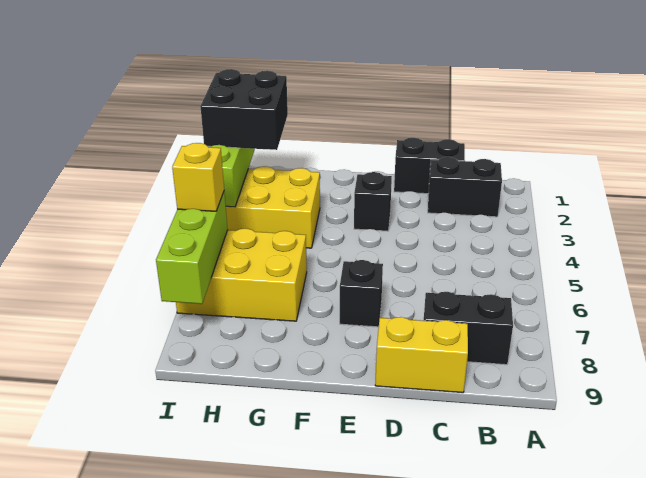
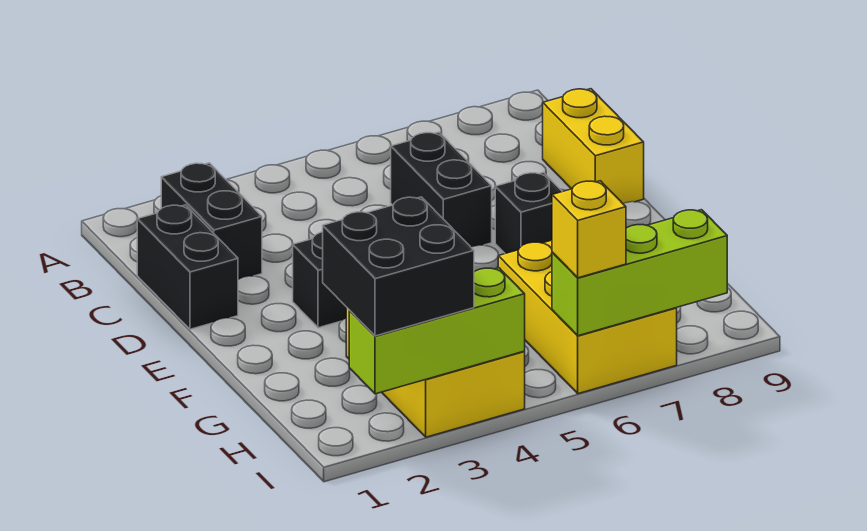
black 1x2 brick [424,292,513,365] -> black 1x2 brick moved to [391,132,492,247]

